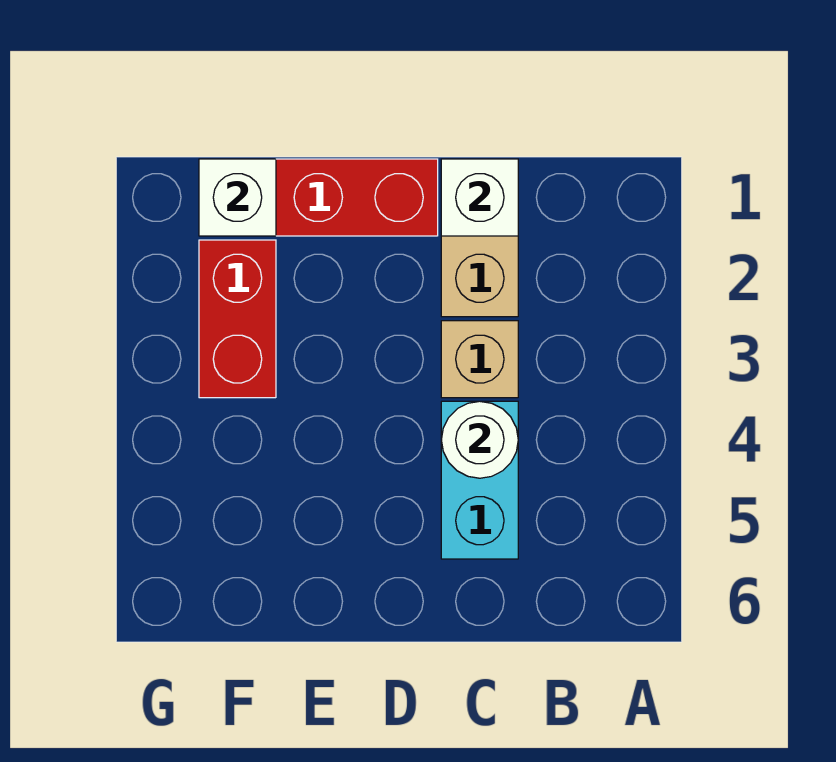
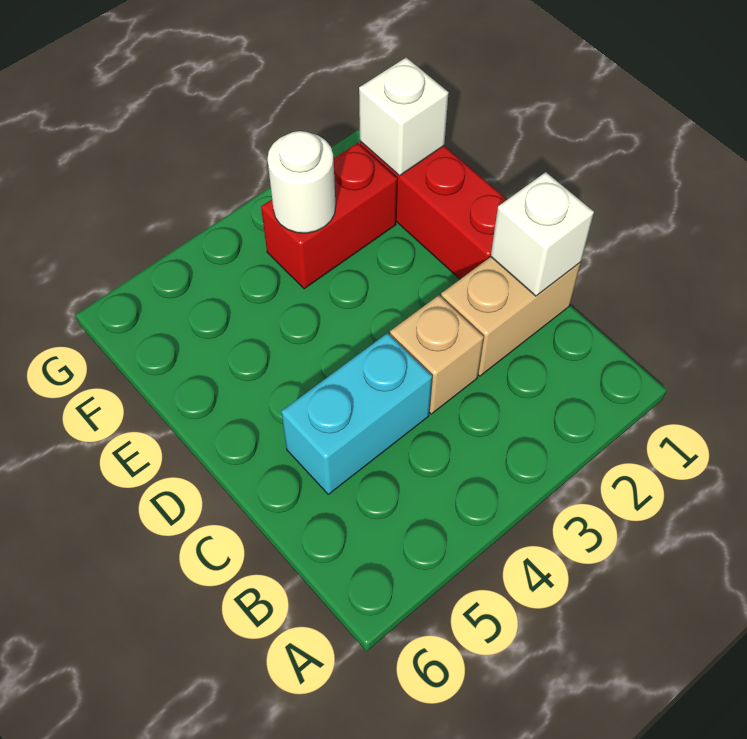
white 1x1 round brick [441,401,518,478] -> white 1x1 round brick moved to [268,131,336,233]

